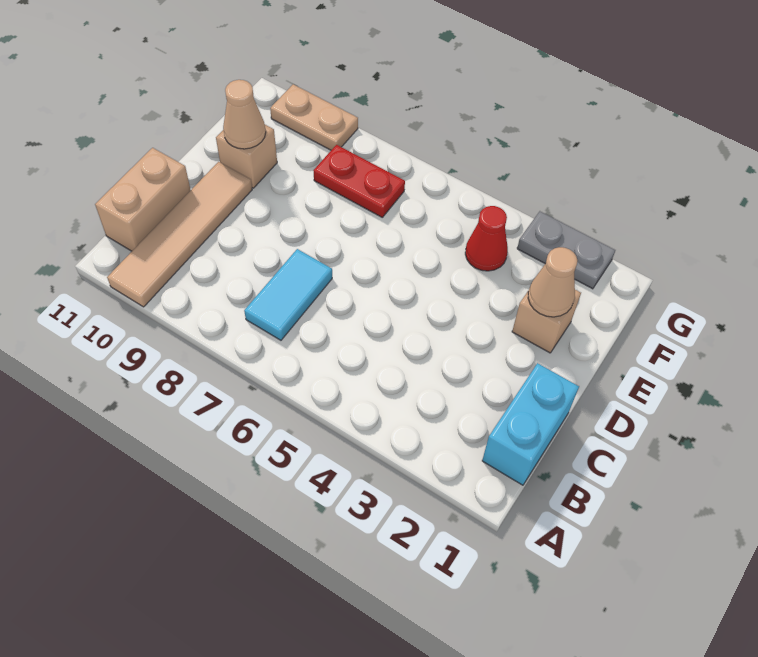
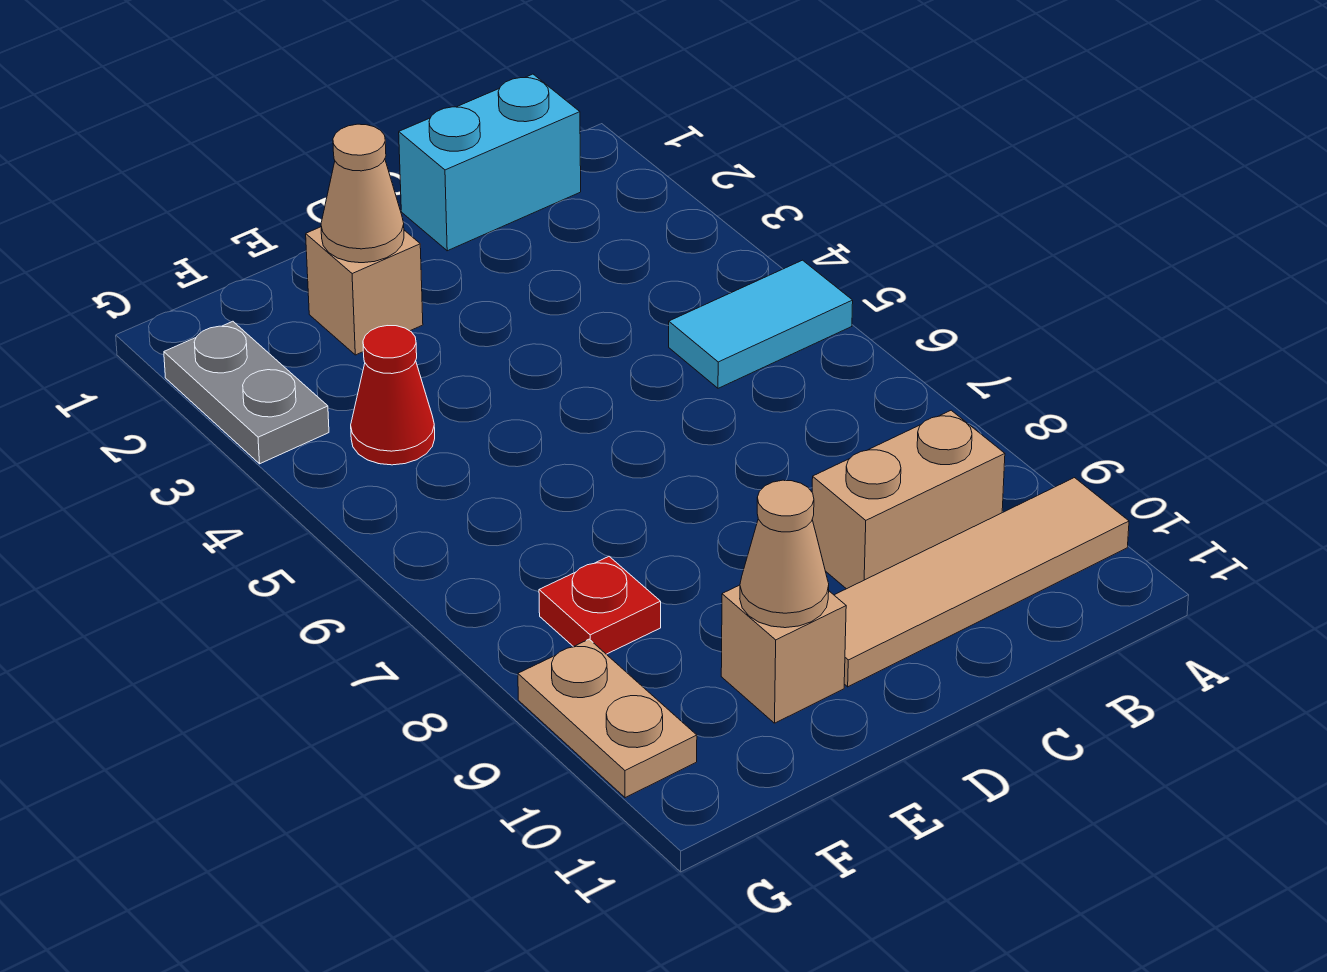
cyan 1x2 tile [244,249,332,340] -> cyan 1x2 tile moved to [669,260,853,388]
tan 1x2 brick [95,148,191,251] -> tan 1x2 brick moved to [812,410,1005,589]
red 1x2 plate [313,145,405,217] -> red 1x1 plate [539,557,661,654]

